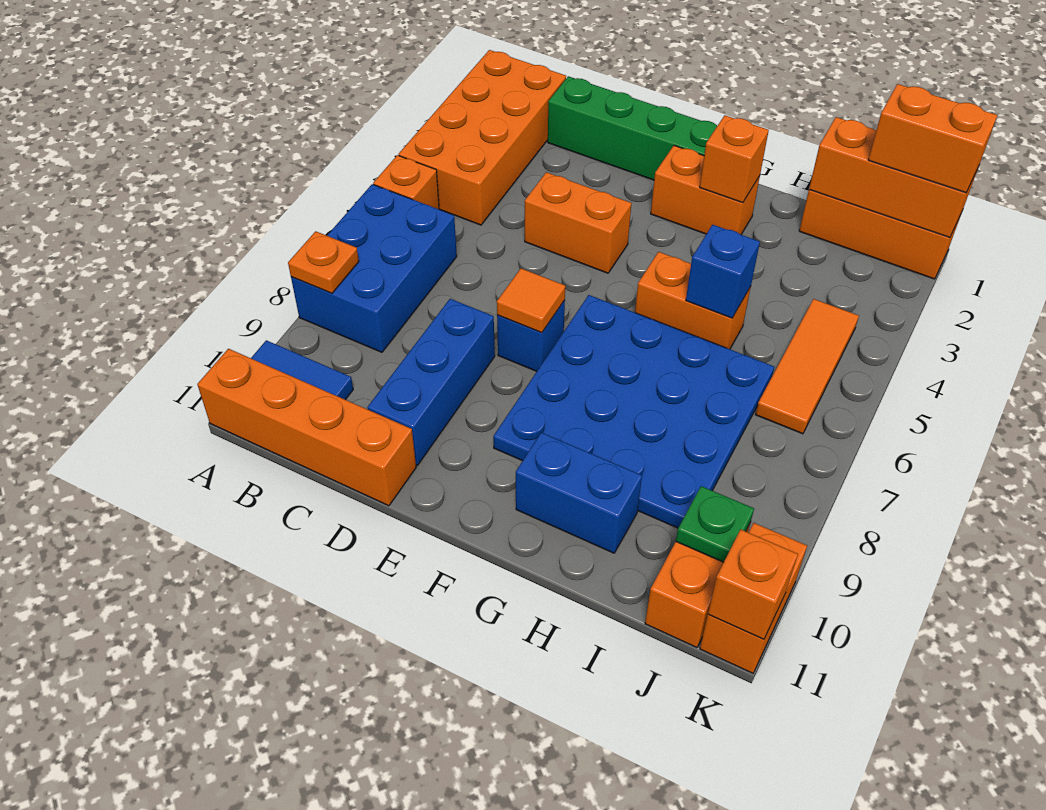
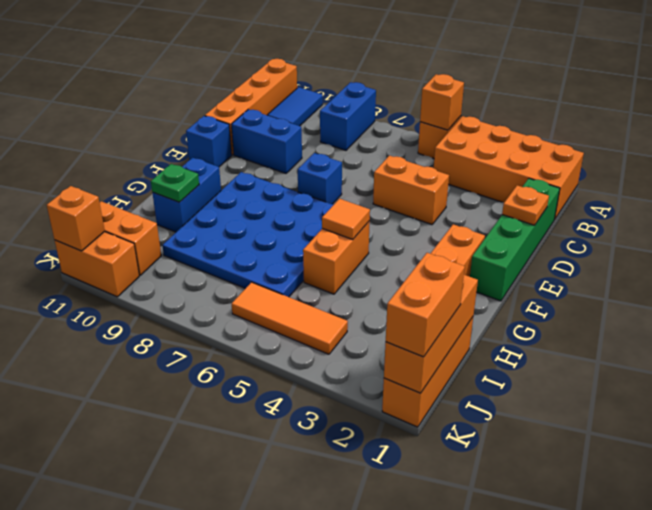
blue 2x3 brick [291,184,457,352] -> blue 1x2 brick [320,82,376,150]
orange 1x1 plate [288,231,359,293] -> orange 1x1 plate moved to [502,185,549,225]
orange 1x2 brick [525,172,631,273] -> orange 1x2 brick turned to [373,155,449,225]
blue 1x3 brick [368,299,495,465] -> blue 1x2 brick [231,109,302,173]
orange 1x1 tile [497,268,565,333] -> orange 1x1 tile moved to [322,199,370,239]
orange 1x1 brick [700,115,769,203] -> orange 1x1 brick moved to [420,74,464,130]
blue 1x1 brick [686,225,760,318] -> blue 1x1 brick moved to [186,116,232,167]
green 1x1 plate [676,486,754,562] -> green 1x1 plate moved to [151,164,199,202]

